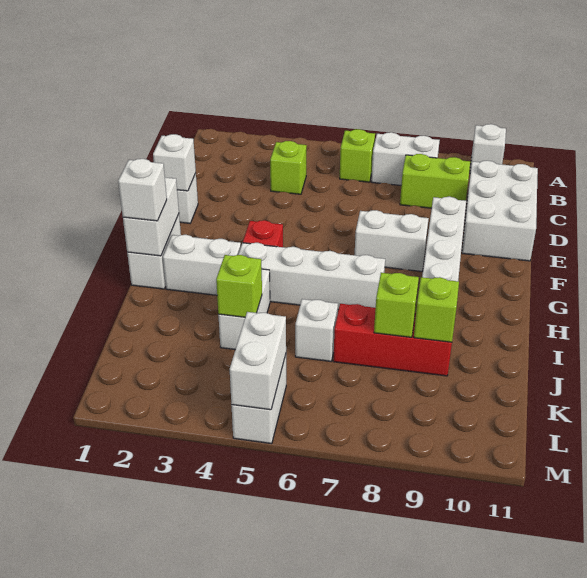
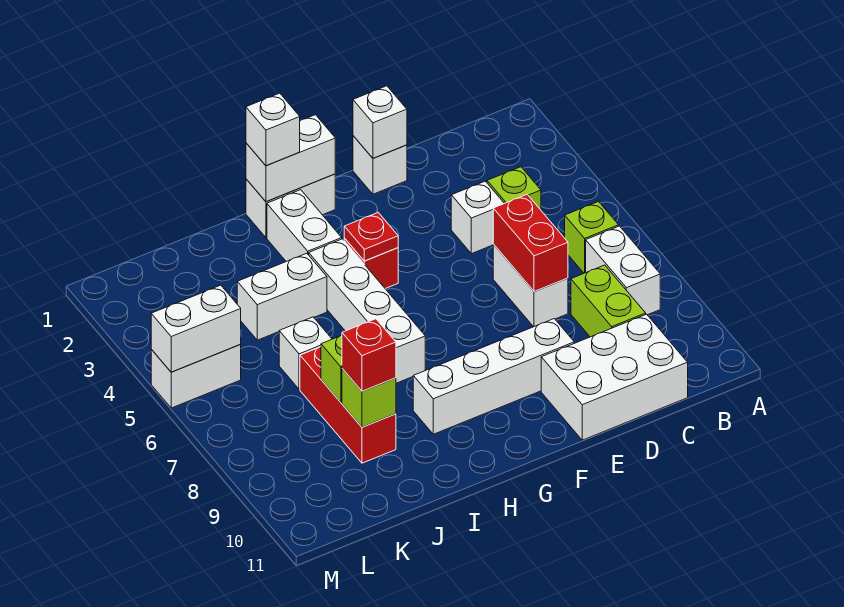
white 1x1 brick [470,124,506,173] -> white 1x1 brick moved to [451,181,504,254]
none -> red 1x2 brick [493,195,568,291]
white 1x2 brick [355,210,429,271] -> white 1x2 brick moved to [493,244,568,327]
none -> red 1x1 plate [344,213,398,261]
lime 1x1 brick [216,255,262,317] -> none
none -> red 1x1 brick [342,319,396,391]

